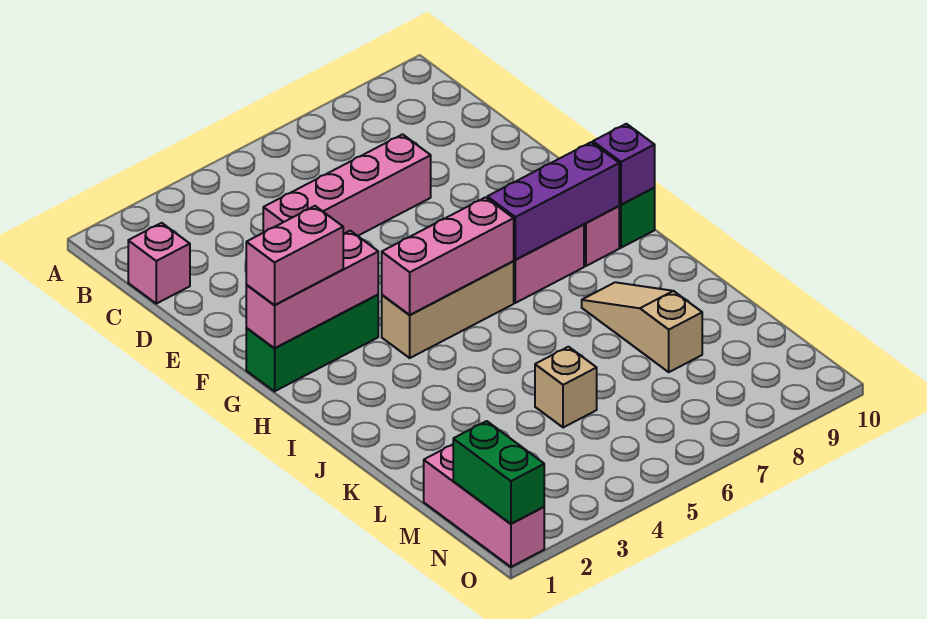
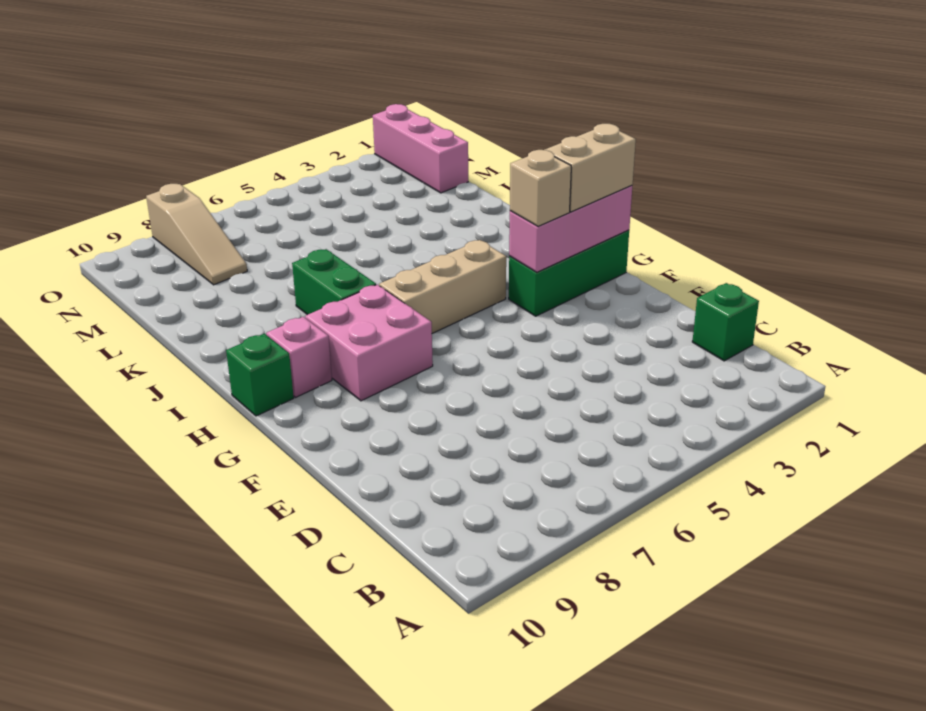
pink 1x1 brick [128,223,190,304] -> green 1x1 brick [692,283,759,361]
pink 1x4 brick [263,134,431,236] -> none
pink 1x2 brick [246,206,343,305] -> tan 1x2 brick [545,124,636,212]
pink 1x3 brick [382,197,514,315] -> none
purple 1x3 brick [487,142,619,260] -> none
purple 1x1 brick [593,124,655,205] -> none
tan 1x3 slope [582,282,702,372] -> tan 1x3 slope moved to [146,184,247,285]
tan 1x1 brick [535,347,597,428] -> tan 1x1 brick moved to [510,150,571,226]
green 1x2 brick [453,421,544,524] -> green 1x2 brick moved to [292,249,376,315]

